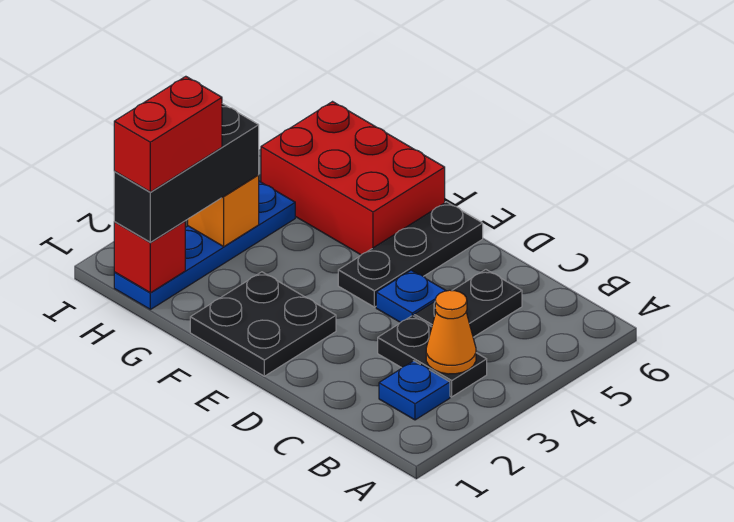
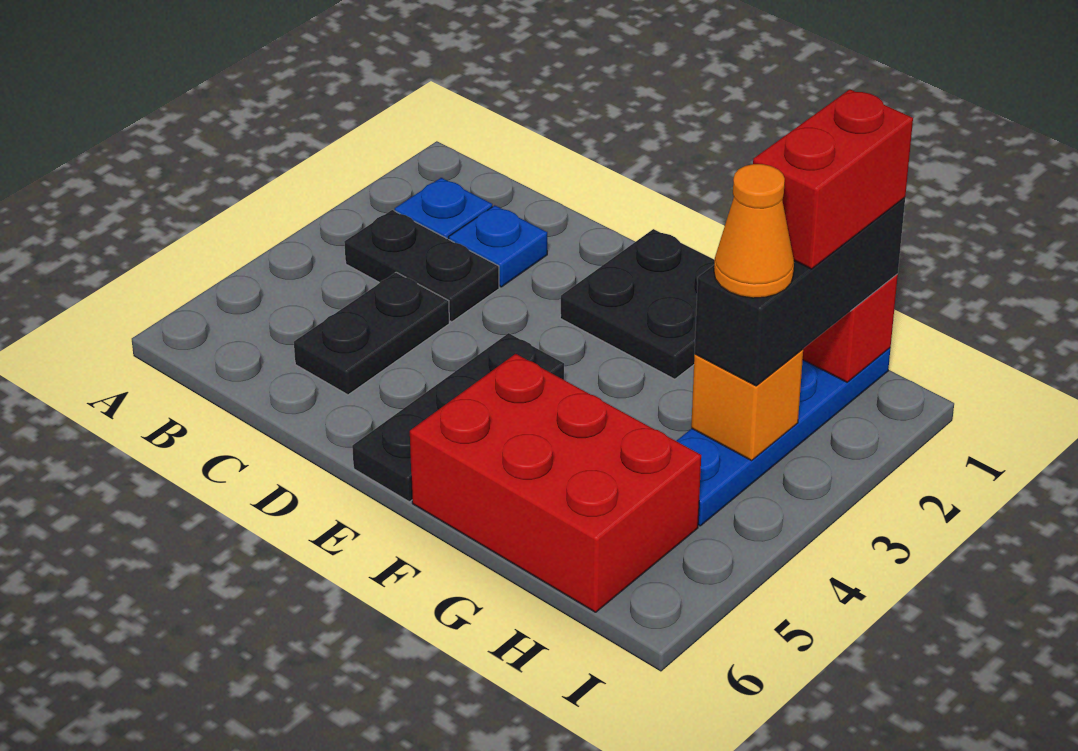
orange 1x1 cone [426,290,476,374] -> orange 1x1 cone moved to [714,164,794,298]
blue 1x1 plate [376,270,446,323] -> blue 1x1 plate moved to [449,205,547,287]

